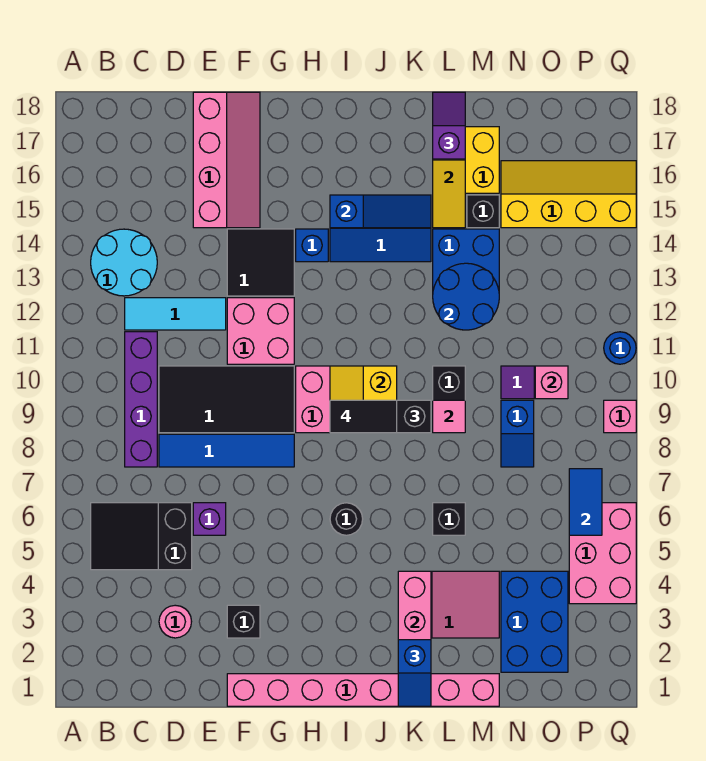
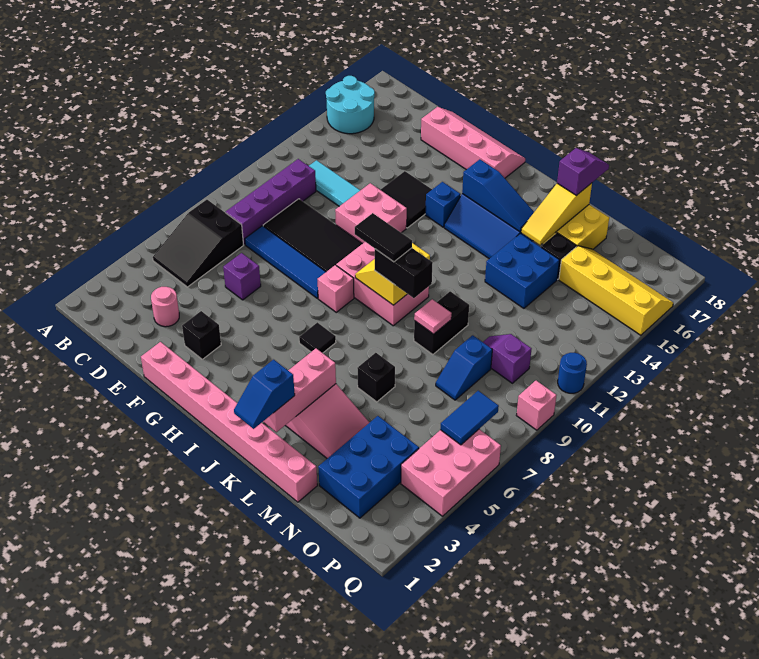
black 2x3 slope [91,503,192,570] -> black 2x3 slope turned to [153,200,243,287]
cyan 2x2 round brick [91,229,157,296] -> cyan 2x2 round brick moved to [326,76,375,134]
pink 2x4 slope [193,92,260,228] -> pink 2x4 slope turned to [421,107,525,178]
black 1x1 round brick [330,503,363,535] -> black 1x1 tile [299,322,336,353]
blue 2x2 round brick [433,263,499,330] -> none
pink 1x1 brick [535,366,568,399] -> pink 1x1 brick moved to [318,265,354,312]

